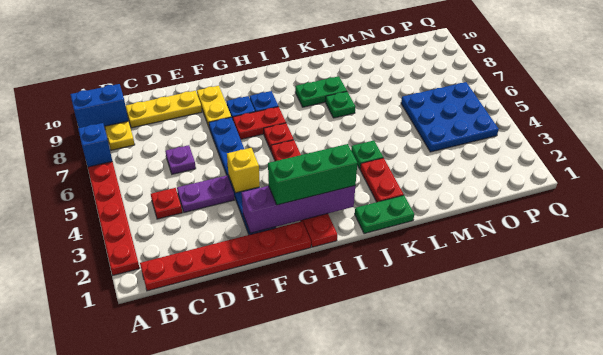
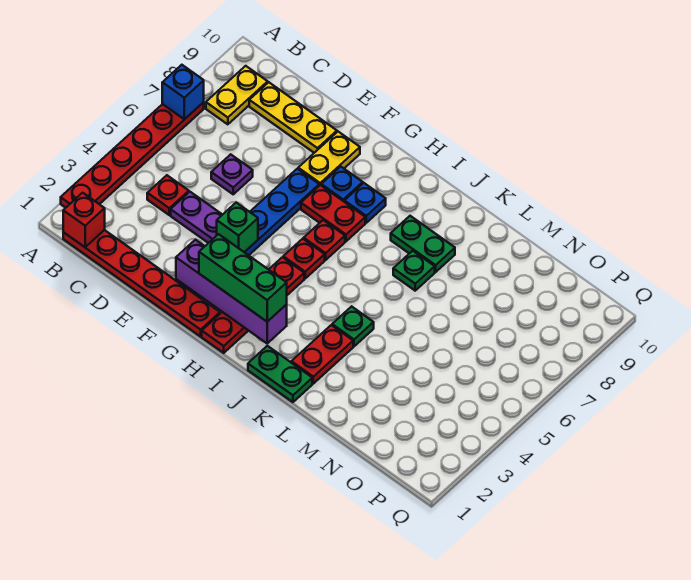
blue 1x2 brick [70,84,128,128] -> none
none -> red 1x1 brick [63,193,105,247]
yellow 1x1 brick [227,148,260,193] -> green 1x1 brick [217,203,258,252]
blue 3x3 plate [401,82,499,152] -> none

